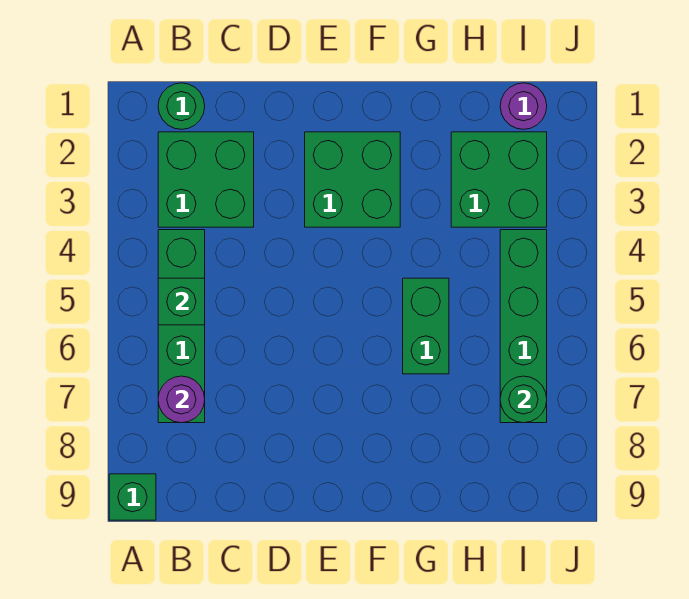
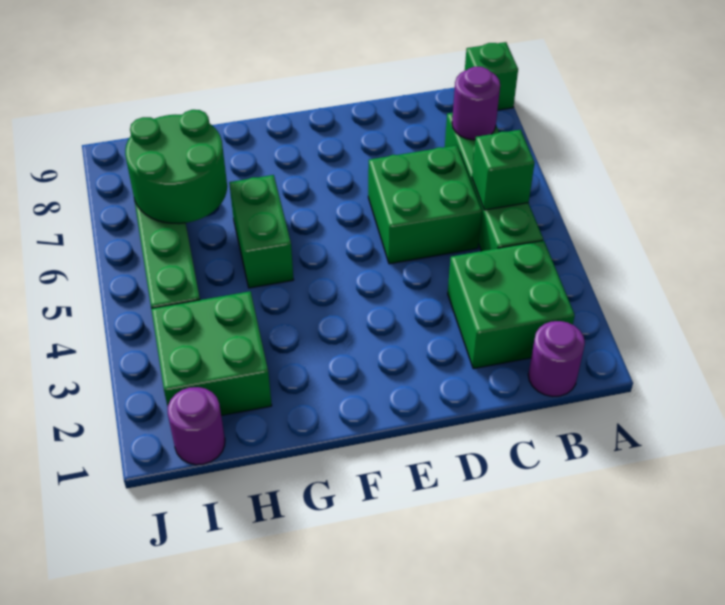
green 1x1 round brick [158,83,205,129] -> purple 1x1 round brick [528,321,585,397]
green 2x2 brick [305,132,400,227] -> green 2x2 brick moved to [368,145,482,264]
green 1x1 round brick [500,376,547,423] -> green 2x2 round brick [125,110,227,224]

